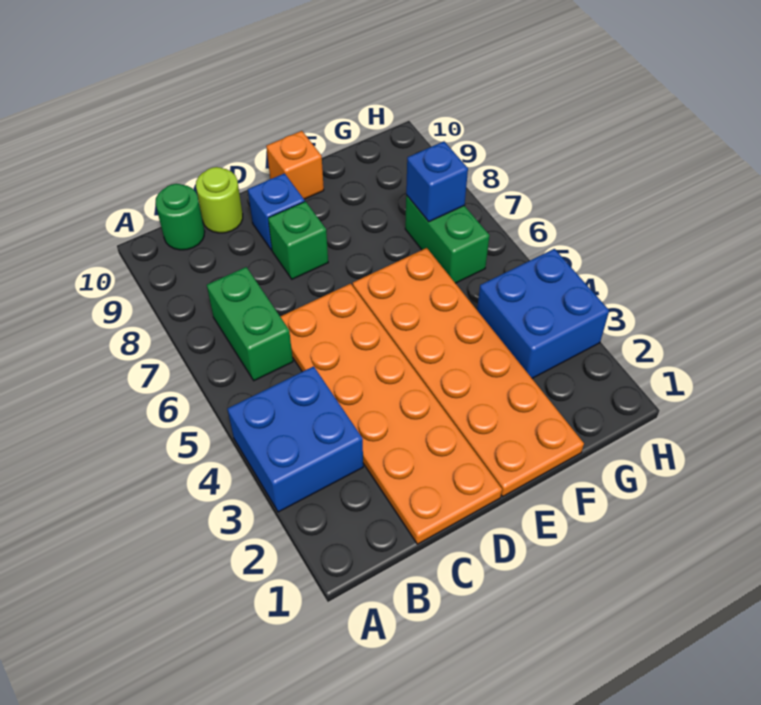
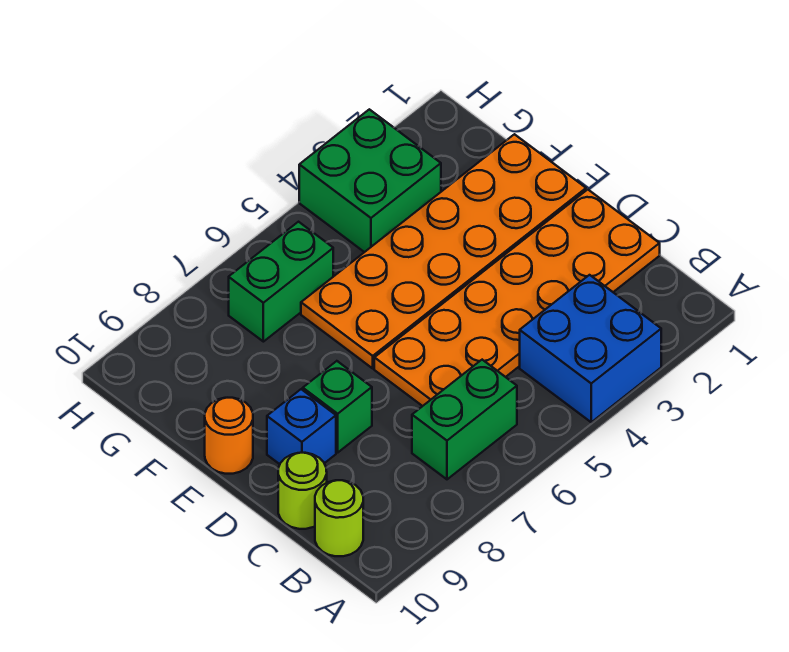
green 1x1 round brick [156,184,205,250] -> lime 1x1 round brick [315,480,363,556]
orange 1x1 brick [266,131,324,199] -> orange 1x1 round brick [205,398,253,474]
blue 2x2 brick [477,249,609,378] -> green 2x2 brick [299,109,441,252]
blue 1x1 brick [406,141,468,222] -> none

